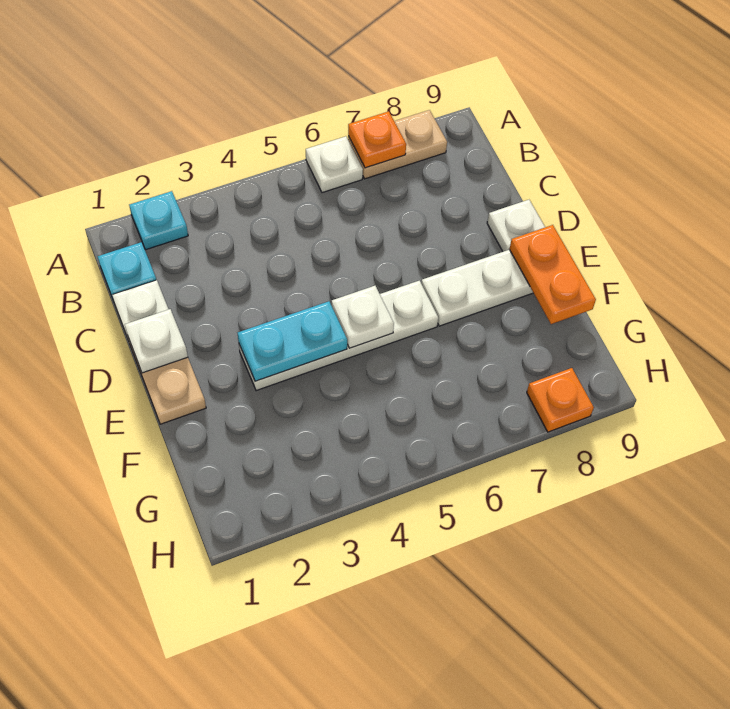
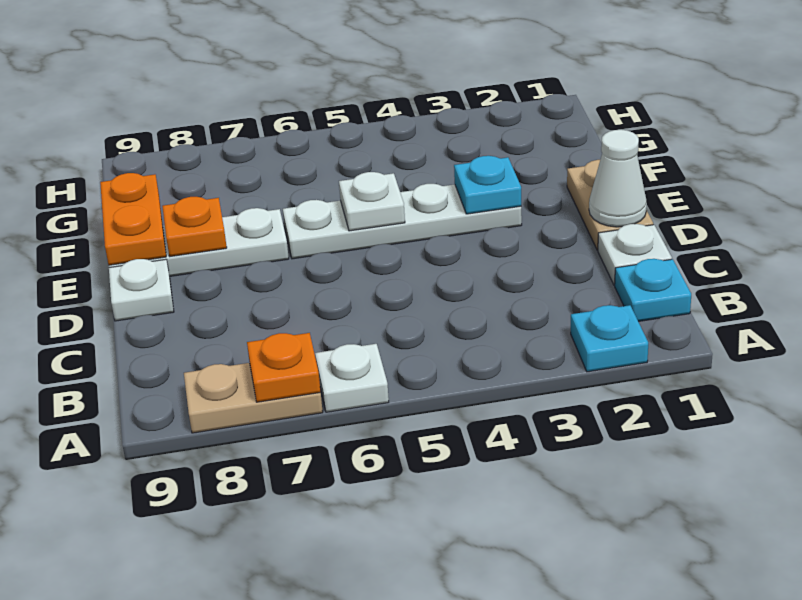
white 1x1 plate [125,309,188,373] -> white 1x1 cone [589,130,647,227]
cyan 1x2 plate [238,301,347,381] -> cyan 1x1 plate [454,156,521,214]
orange 1x1 plate [527,368,594,432] -> orange 1x1 plate moved to [162,197,227,256]

